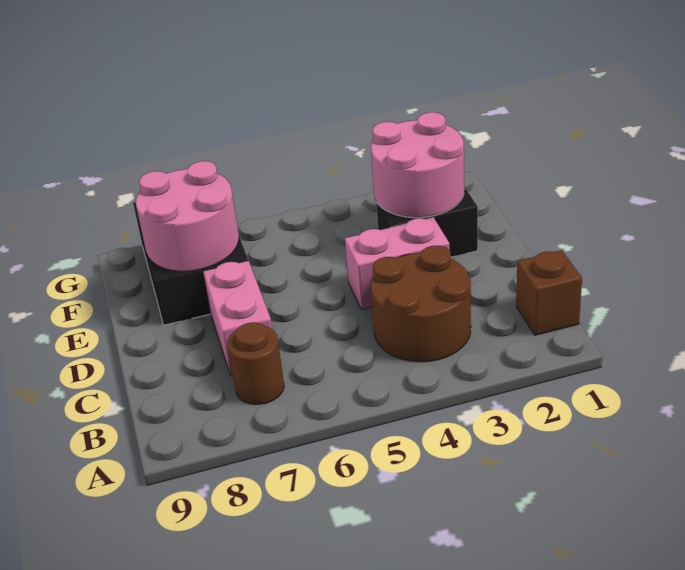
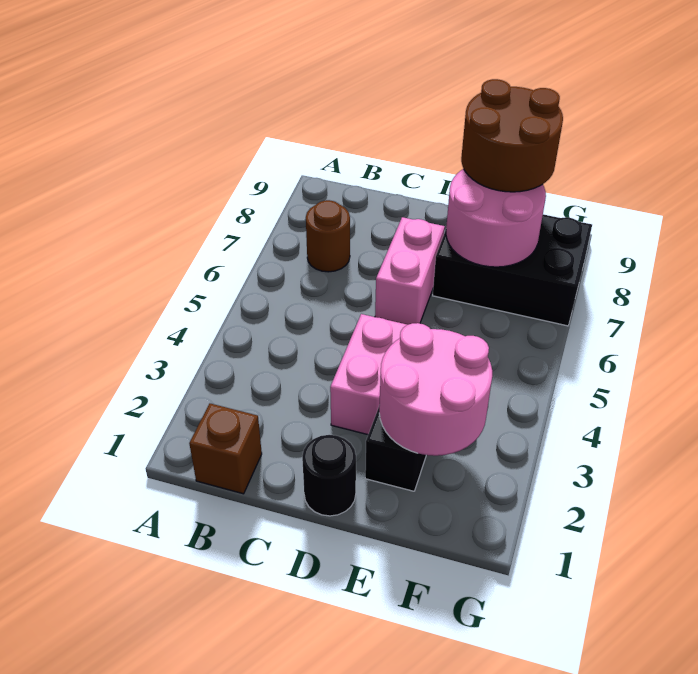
brown 2x2 round brick [371,245,471,362] -> brown 2x2 round brick moved to [461,79,563,192]
pink 1x2 brick [203,260,272,375] -> pink 1x2 brick turned to [375,217,445,325]
none -> black 1x1 round brick [302,435,356,516]

